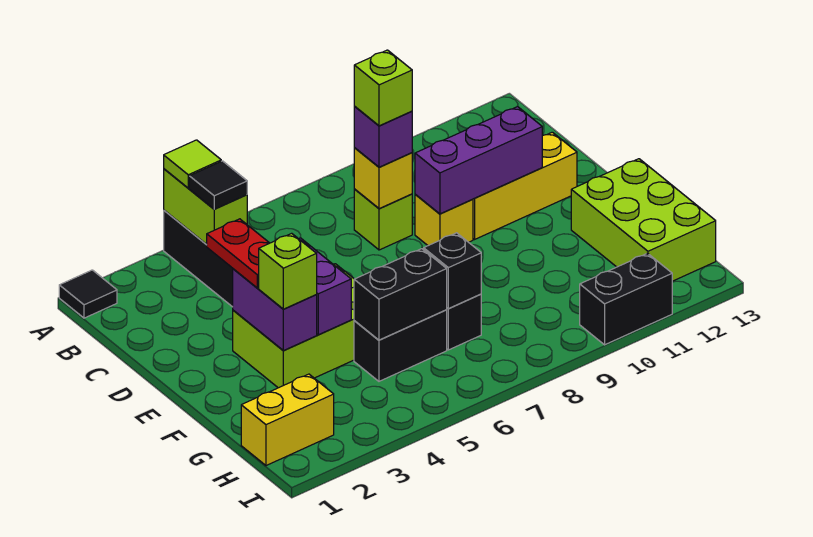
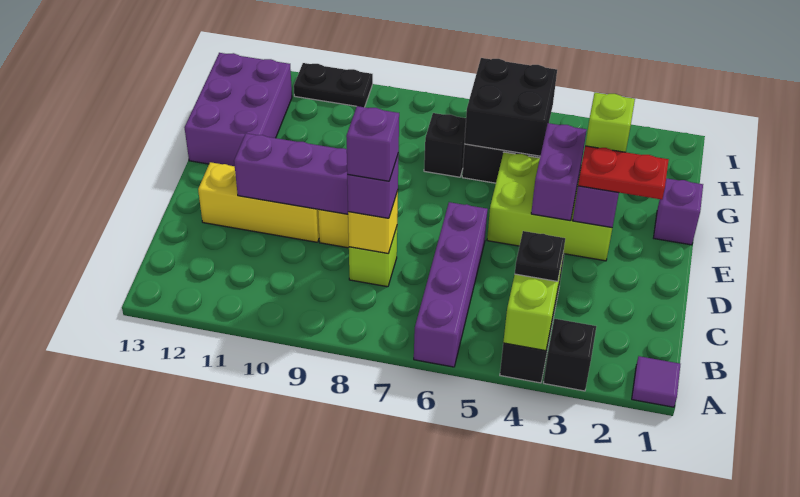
black 1x1 tile [59,270,117,318] -> purple 1x1 tile [632,356,680,407]
lime 1x1 tile [164,140,221,188] -> none
none -> purple 1x4 brick [414,202,488,367]
black 1x1 tile [189,161,247,209] -> black 1x1 plate [515,231,565,282]
lime 1x1 brick [354,50,412,126] -> purple 1x1 brick [346,106,399,181]
red 1x2 plate [207,219,269,288] -> red 1x2 plate turned to [578,146,669,200]
none -> purple 1x1 brick [654,178,703,245]
lime 2x3 brick [571,159,716,281] -> purple 2x3 brick [185,53,292,166]
black 1x2 brick [354,249,447,340] -> black 2x2 brick [464,58,557,156]
black 1x1 brick [424,233,481,309] -> black 1x1 brick moved to [543,319,596,391]
yellow 1x2 brick [241,374,334,466] -> none
black 1x2 brick [580,253,672,345] -> black 1x2 plate [294,63,373,107]

